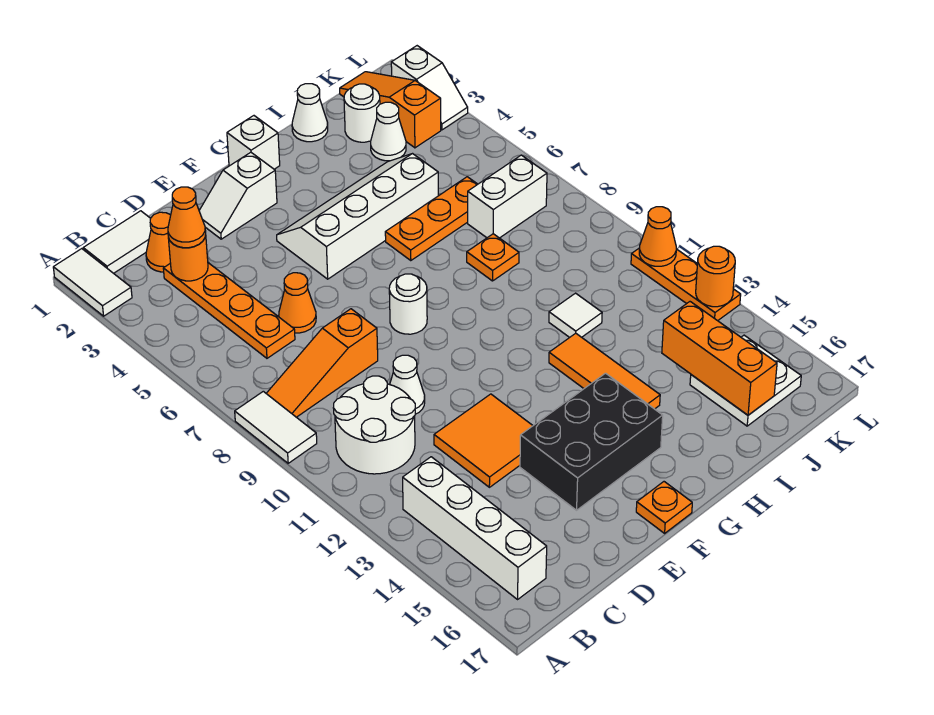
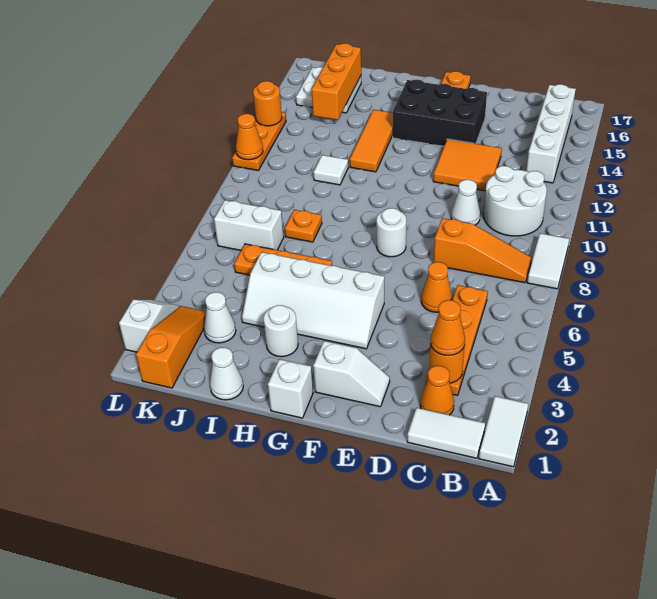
white 1x1 round brick [344,84,380,142] -> white 1x1 round brick moved to [263,305,298,357]
orange 1x3 slope [340,72,441,148] -> orange 1x3 slope turned to [136,306,206,388]

